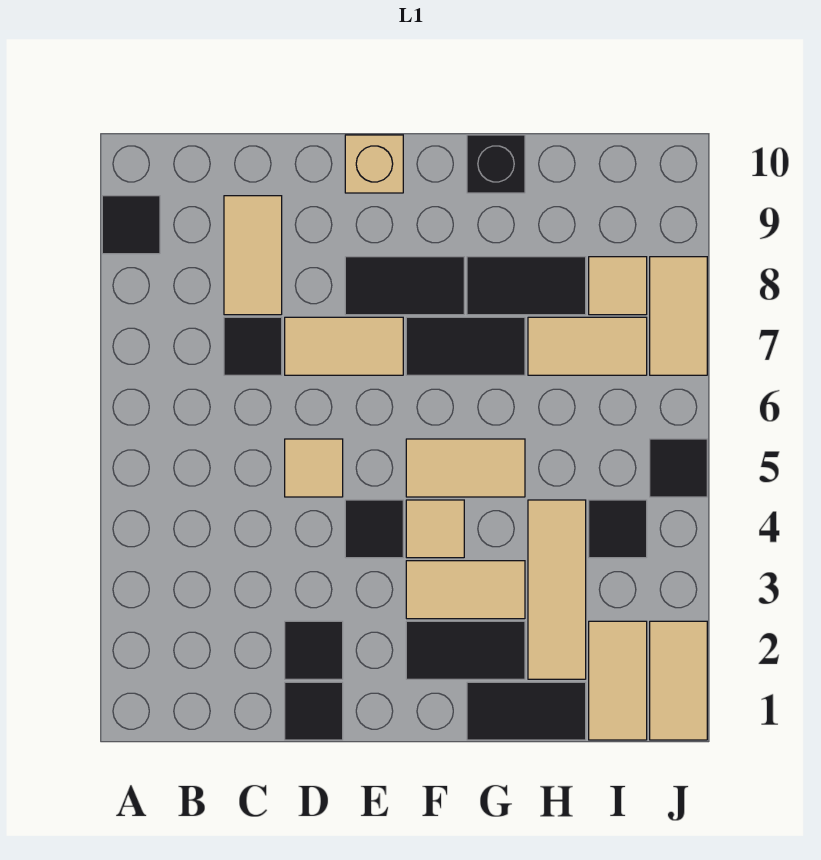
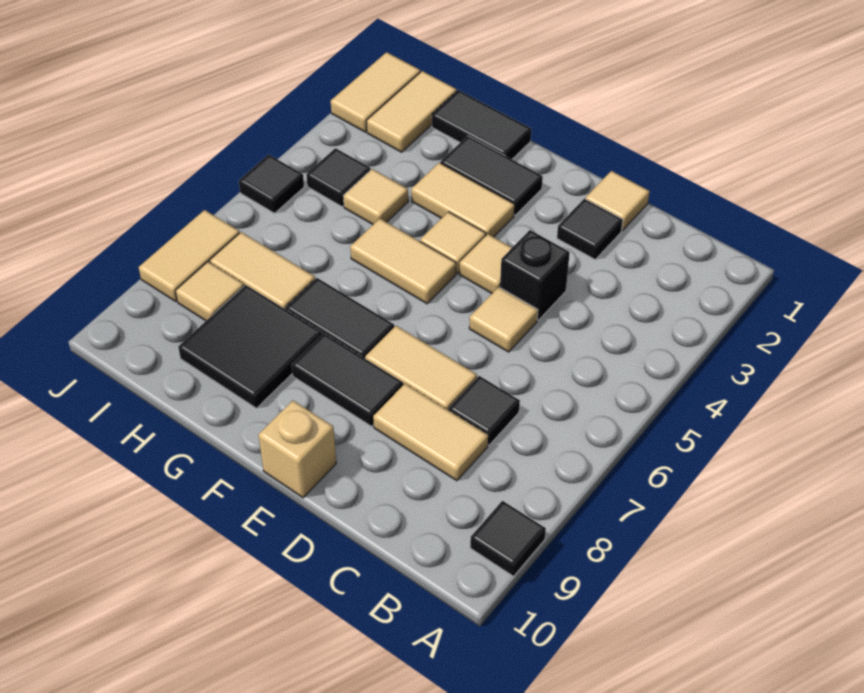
tan 1x2 tile [224,196,282,315] -> tan 1x2 tile turned to [373,384,488,481]
black 1x1 tile [285,682,343,740] -> tan 1x1 tile [586,171,650,230]
black 1x1 tile [345,500,403,558] -> tan 1x1 tile [459,234,512,293]
black 1x2 tile [467,257,586,315] -> black 2x2 tile [178,285,322,408]
black 1x1 brick [467,135,525,193] -> black 1x1 brick moved to [500,230,570,320]
tan 1x3 tile [528,500,586,679] -> tan 1x1 tile [343,169,408,224]

